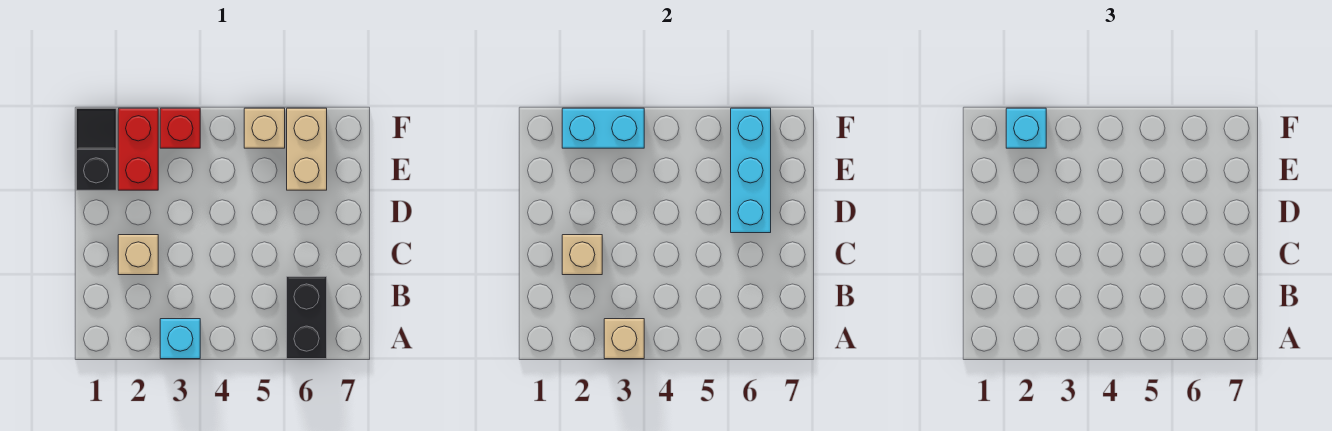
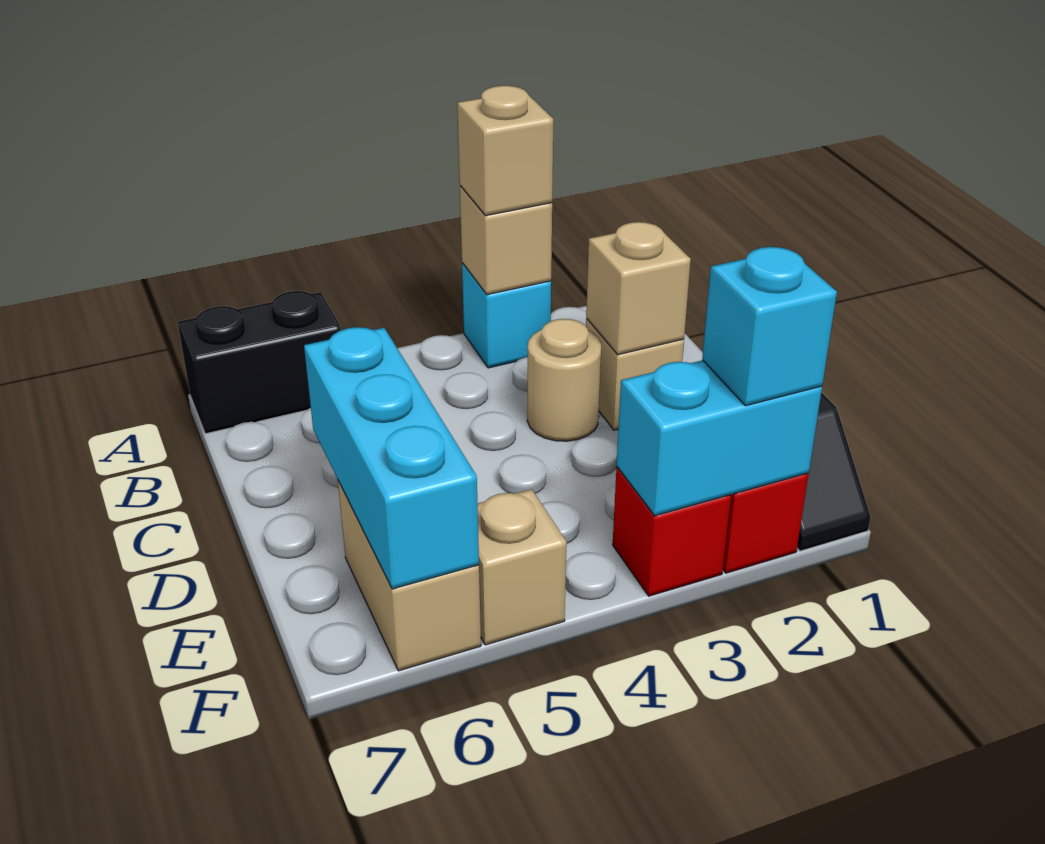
none -> tan 1x1 brick [457,86,553,216]
black 1x2 brick [287,277,327,359] -> black 1x2 brick turned to [178,291,341,434]
none -> tan 1x1 round brick [527,319,601,441]

